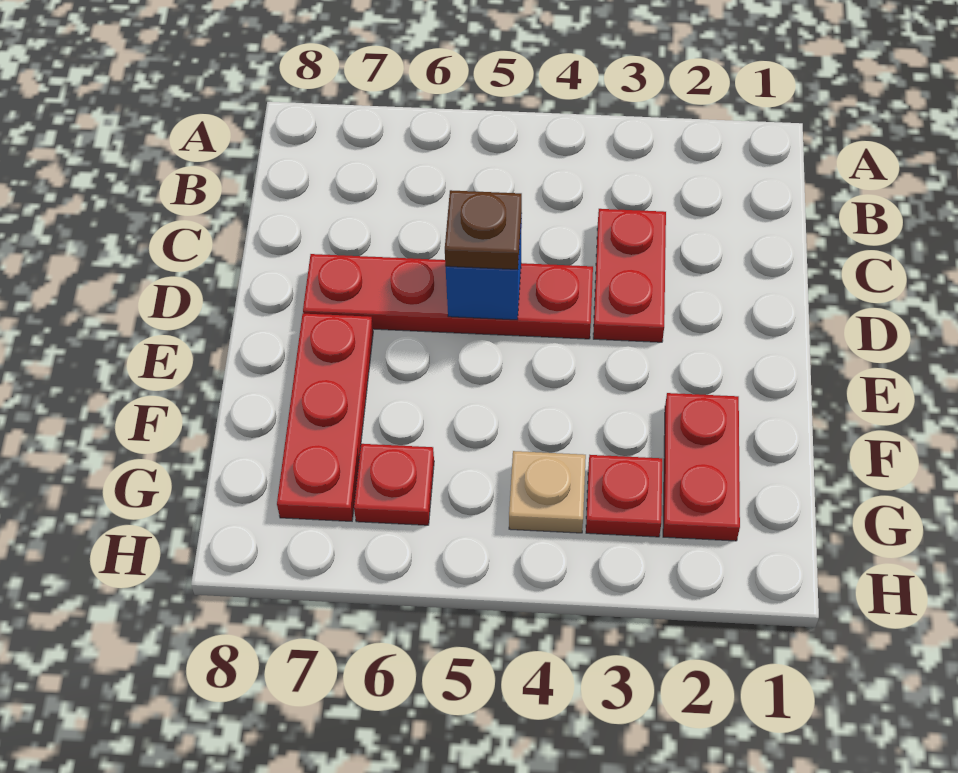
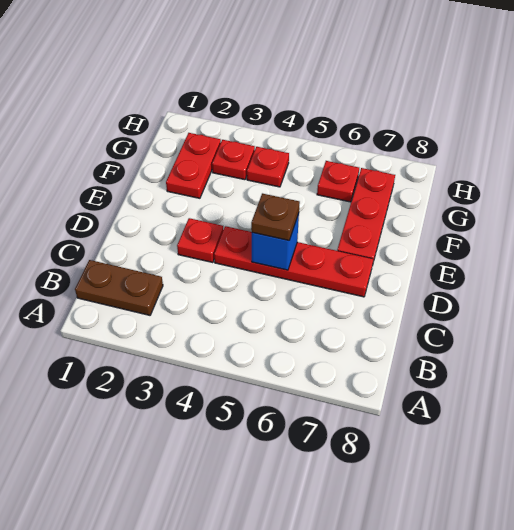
none -> brown 1x2 plate [75,260,163,315]
red 1x2 plate [593,209,666,342] -> red 1x1 plate [177,218,223,263]
tan 1x1 plate [509,451,586,533] -> red 1x1 plate [247,147,289,187]

